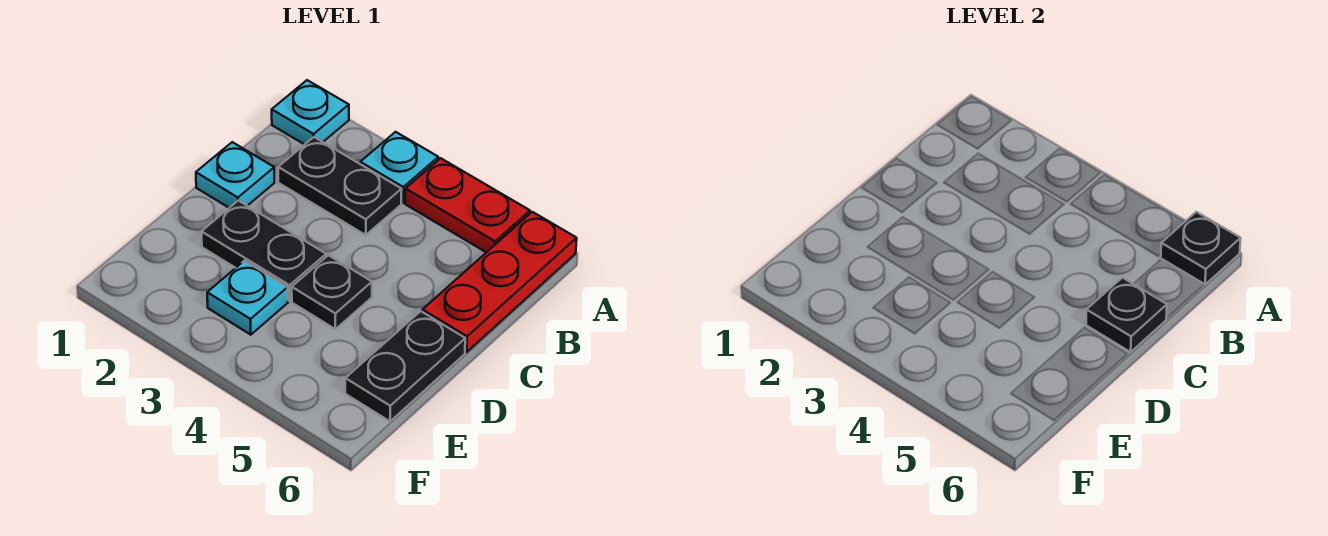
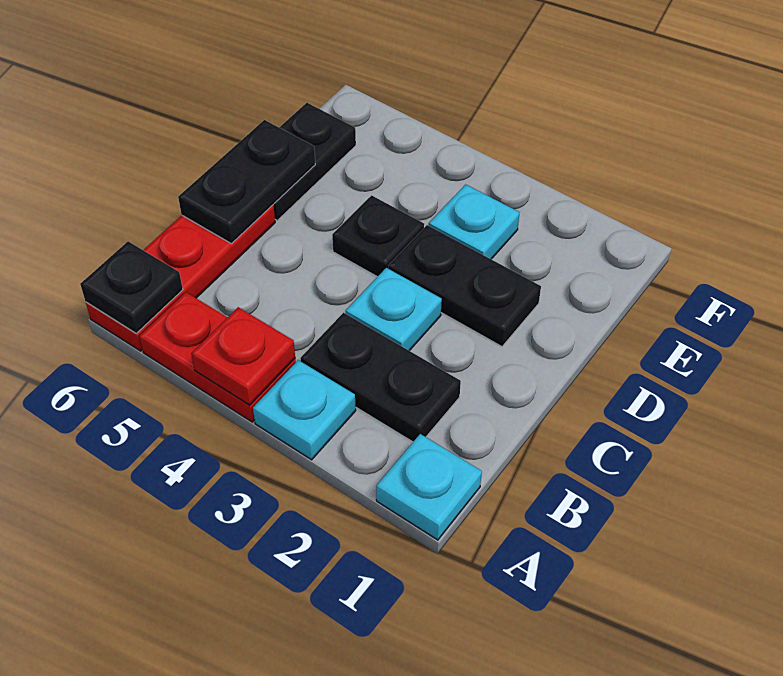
none -> red 1x1 plate [191,307,295,405]
cyan 1x1 plate [196,142,274,208] -> cyan 1x1 plate moved to [346,268,442,351]
black 1x1 plate [1086,278,1167,352] -> black 1x2 plate [178,120,315,244]

